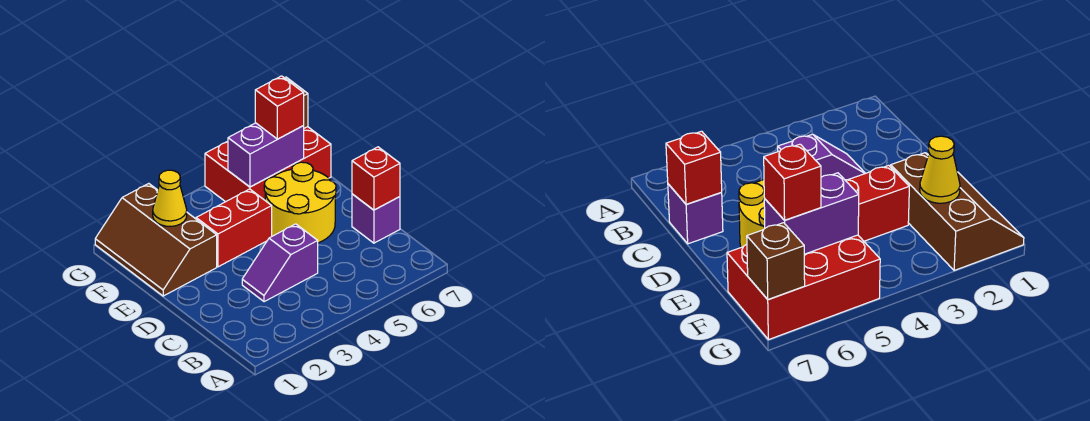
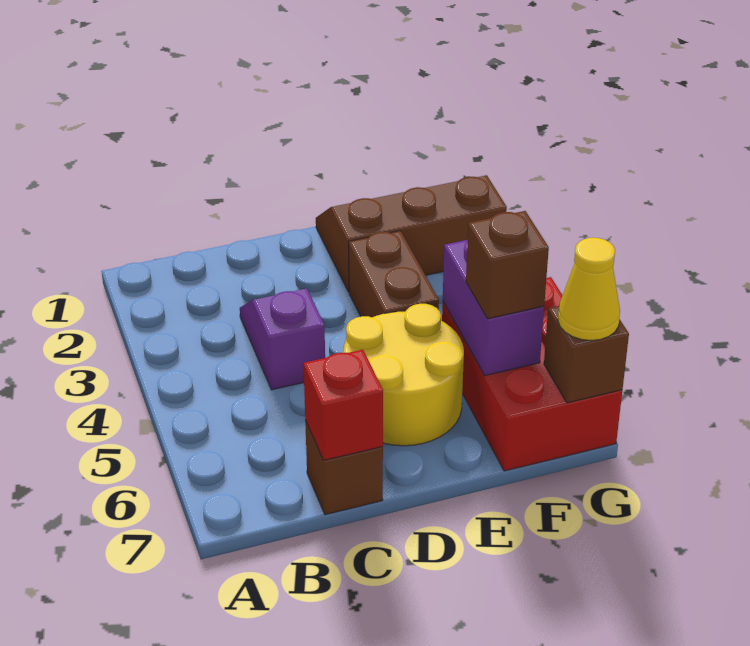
purple 1x1 brick [352,194,400,243] -> brown 1x1 brick [305,420,383,515]
red 1x2 brick [196,189,272,267] -> brown 1x2 brick [349,231,439,317]
yellow 1x1 cone [153,170,187,226] -> yellow 1x1 cone moved to [558,238,620,341]
red 1x1 brick [255,76,304,139] -> brown 1x1 brick [466,211,549,319]

